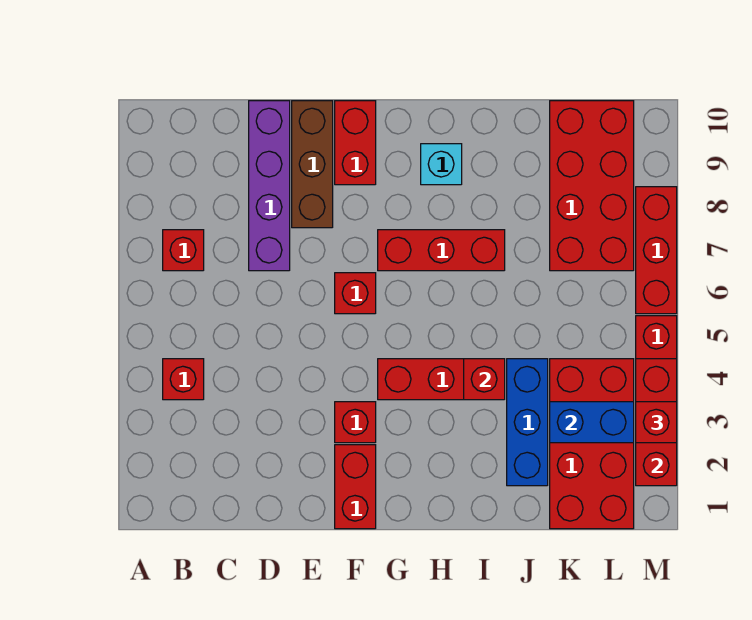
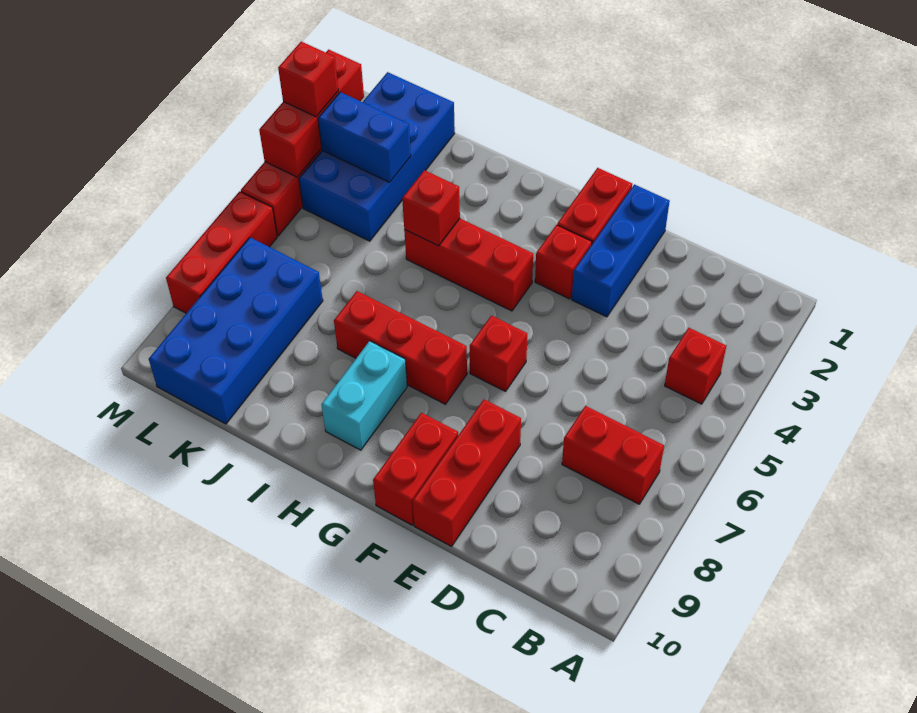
red 1x1 brick [163,230,204,271] -> red 1x2 brick [562,406,664,504]
purple 1x4 brick [249,101,290,271] -> none
brown 1x3 brick [292,101,333,228] -> red 1x3 brick [413,399,521,546]
cyan 1x1 brick [421,144,462,185] -> cyan 1x2 brick [322,341,407,450]
blue 1x3 brick [507,359,548,486] -> blue 1x3 brick moved to [572,184,670,317]
red 2x4 brick [550,359,634,529] -> blue 2x4 brick [299,72,455,241]
red 2x4 brick [550,101,634,271] -> blue 2x4 brick [149,238,323,424]

